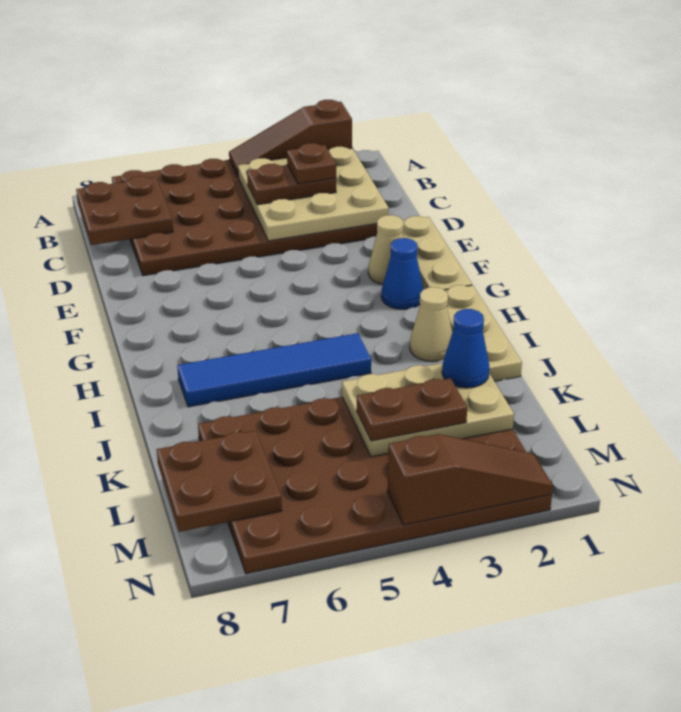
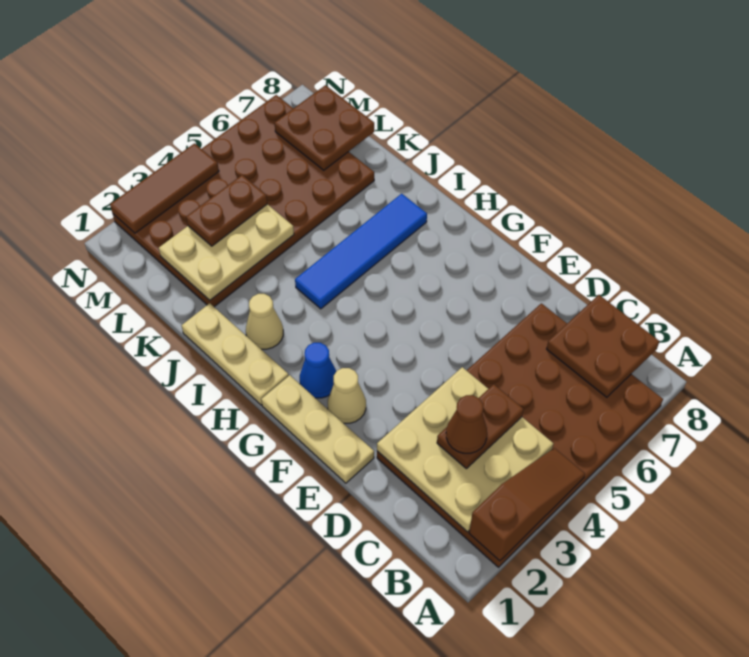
brown 1x1 plate [287,143,336,184] -> brown 1x1 cone [446,395,487,453]
blue 1x1 cone [442,309,489,388] -> none
brown 1x3 slope [387,434,553,525] -> brown 1x3 tile [110,143,219,233]

